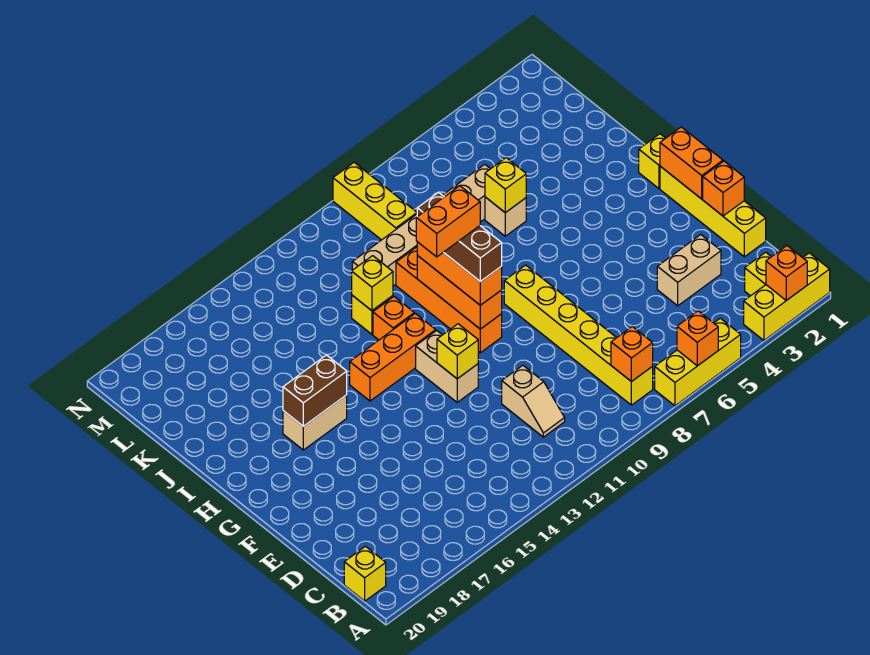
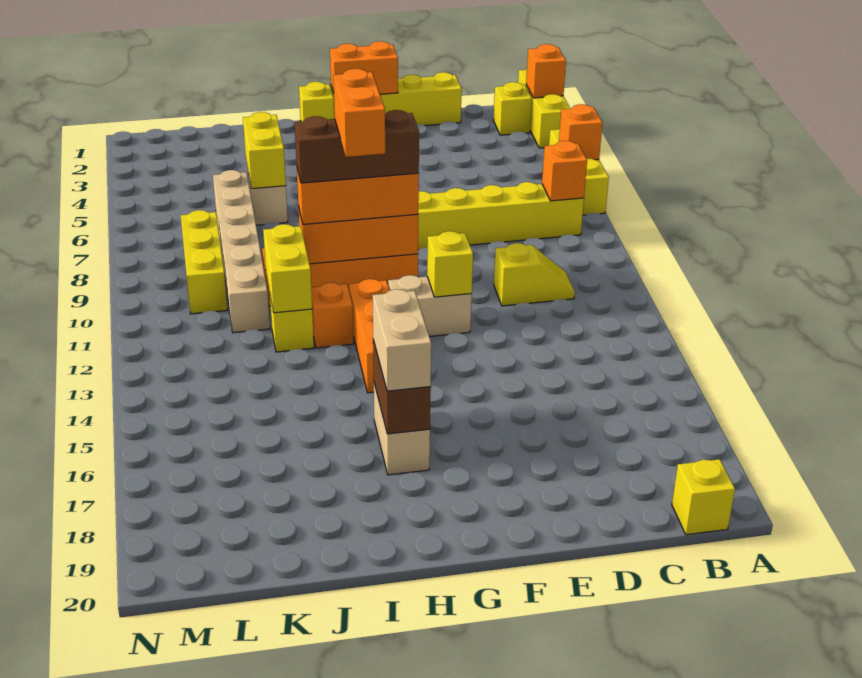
tan 1x2 slope [502,365,565,437] -> yellow 1x2 slope [494,243,575,306]
tan 1x2 brick [657,235,721,306] -> tan 1x2 brick moved to [373,289,431,391]
orange 1x1 brick [703,161,744,216] -> none
yellow 1x1 brick [485,158,526,213] -> yellow 1x2 brick [243,112,286,189]
yellow 1x1 brick [352,256,393,311] -> yellow 1x2 brick [263,224,312,313]
yellow 1x3 brick [333,162,417,240] -> yellow 1x3 brick turned to [181,210,227,314]

